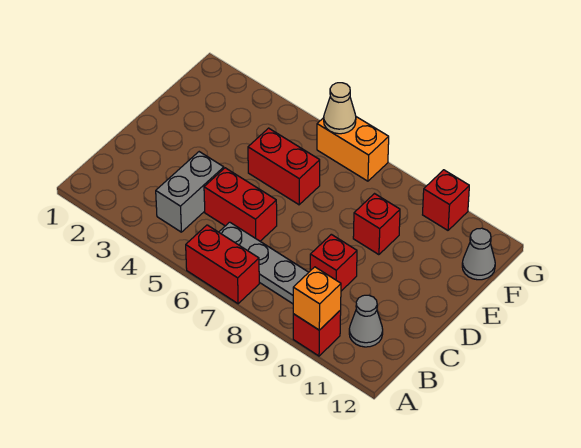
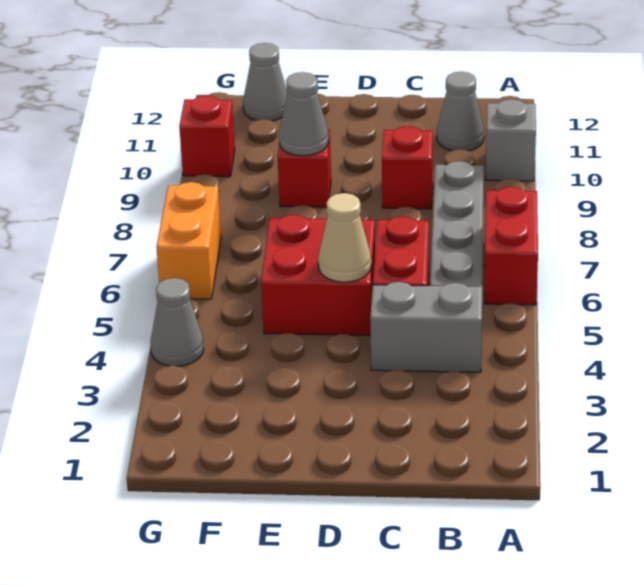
red 1x1 brick [293,310,341,356] -> grey 1x1 brick [486,99,536,181]
orange 1x1 brick [293,267,341,330] -> none
red 1x2 brick [248,128,320,205] -> red 2x2 brick [261,215,375,336]
none -> grey 1x1 cone [279,72,328,156]
none -> grey 1x1 cone [151,278,204,366]
tan 1x1 cone [324,83,356,134] -> tan 1x1 cone moved to [318,193,371,282]

